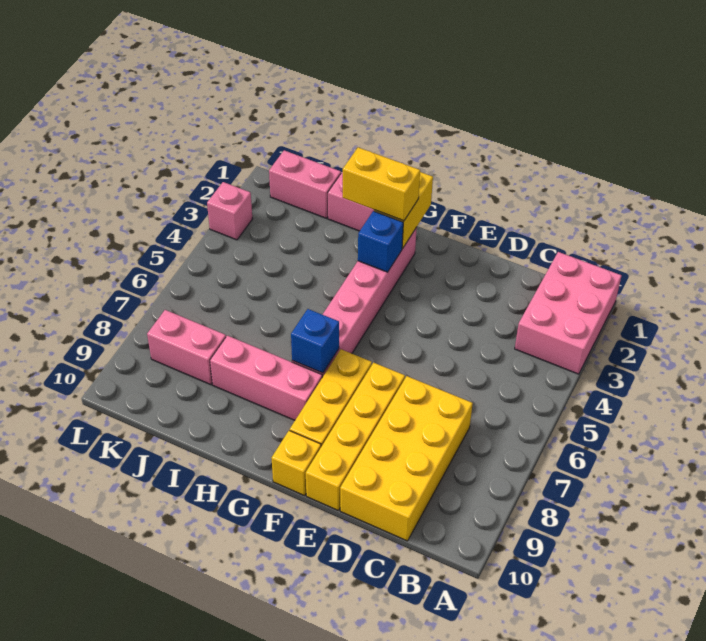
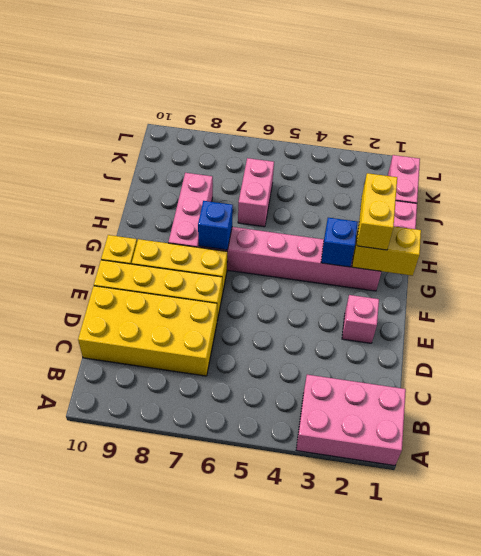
pink 1x2 brick [147,310,226,385] -> pink 1x2 brick moved to [238,158,274,227]
pink 1x1 brick [207,182,252,240] -> pink 1x1 brick moved to [342,295,379,343]

